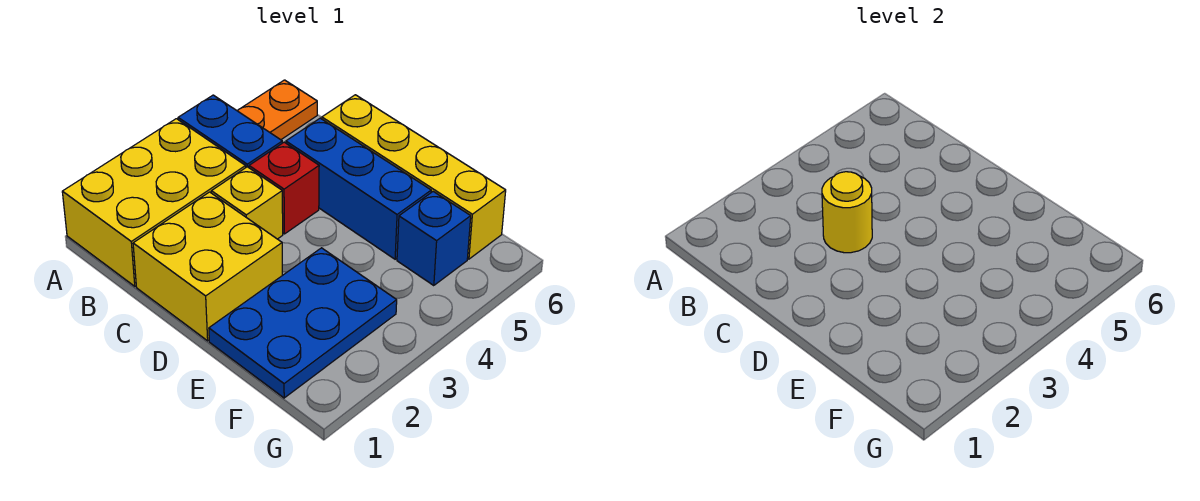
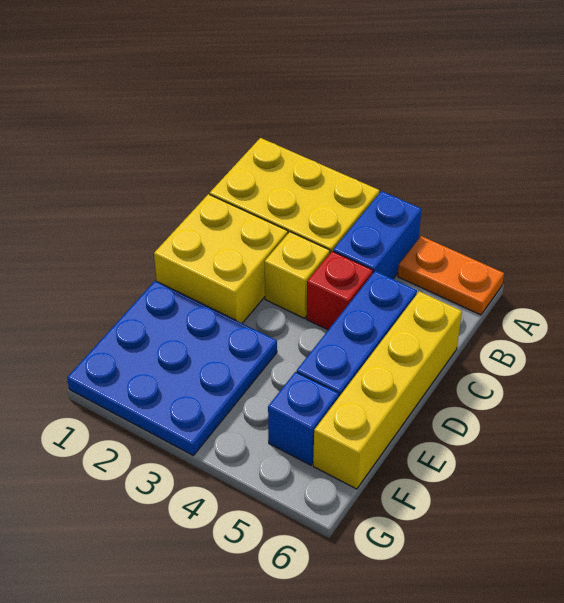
yellow 1x1 round brick [822,172,872,253] -> none
blue 2x3 plate [209,248,397,398] -> blue 3x3 plate [67,281,277,455]

